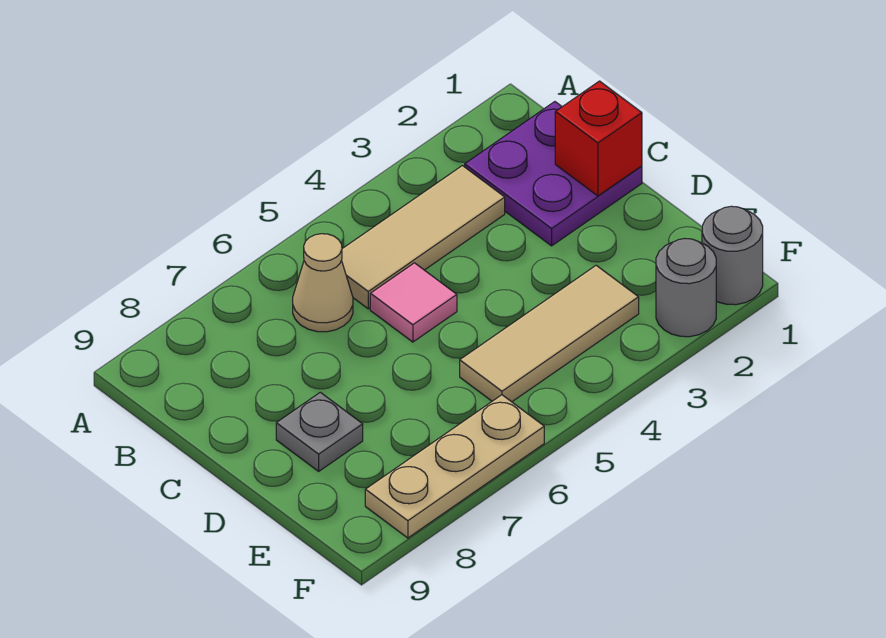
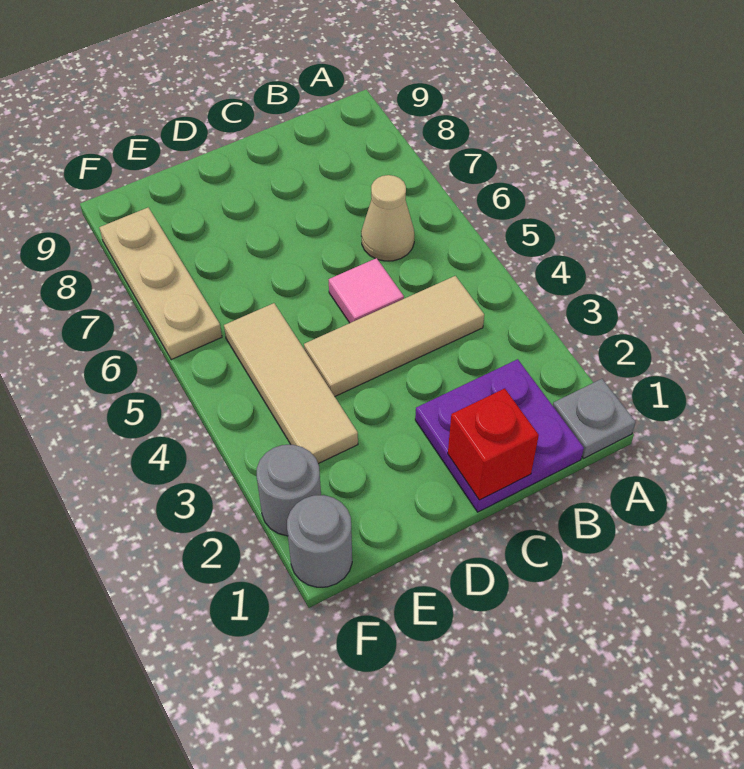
tan 1x3 tile [342,166,505,309] -> tan 1x3 tile turned to [304,276,484,396]
grey 1x1 plate [276,392,363,471] -> grey 1x1 plate moved to [553,379,636,459]

